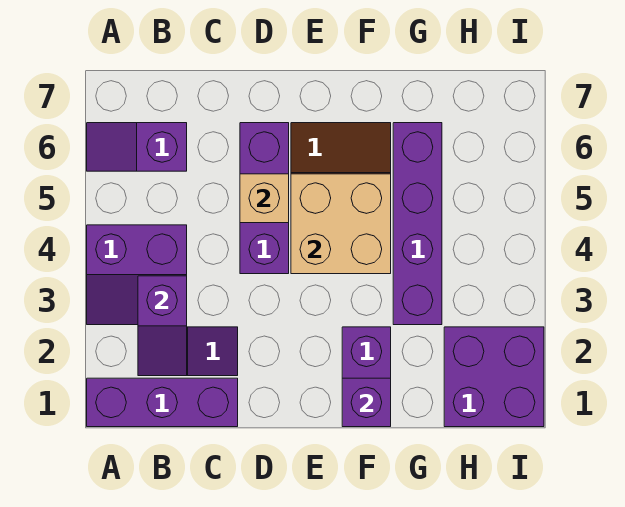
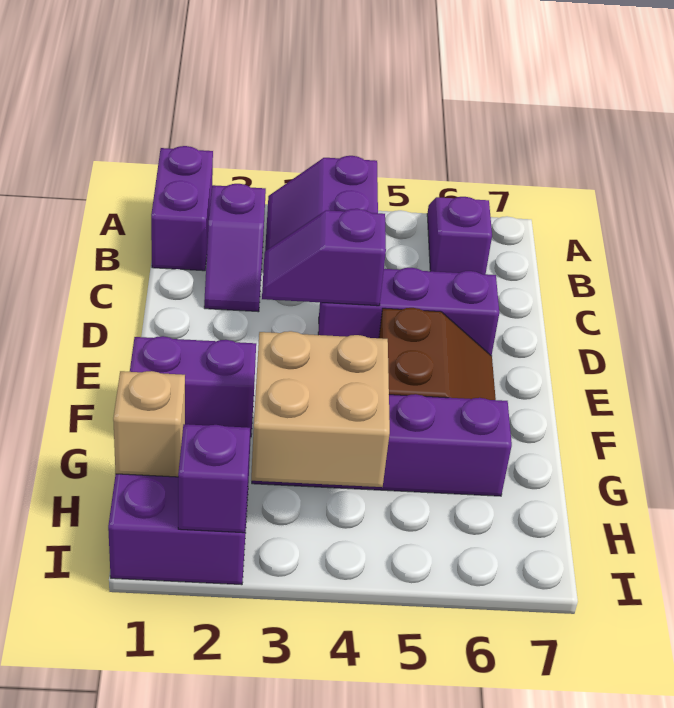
purple 1x3 brick [87,378,238,427] -> purple 1x2 brick [151,146,213,271]
purple 1x2 slope [138,276,187,376] -> purple 1x2 slope moved to [262,209,386,306]
tan 1x1 brick [240,174,289,223] -> tan 1x1 brick moved to [113,371,185,477]
tan 2x2 brick [291,174,391,274] -> tan 2x2 brick moved to [251,331,390,487]
purple 1x1 brick [342,378,391,427] -> purple 1x1 brick moved to [178,424,250,533]

